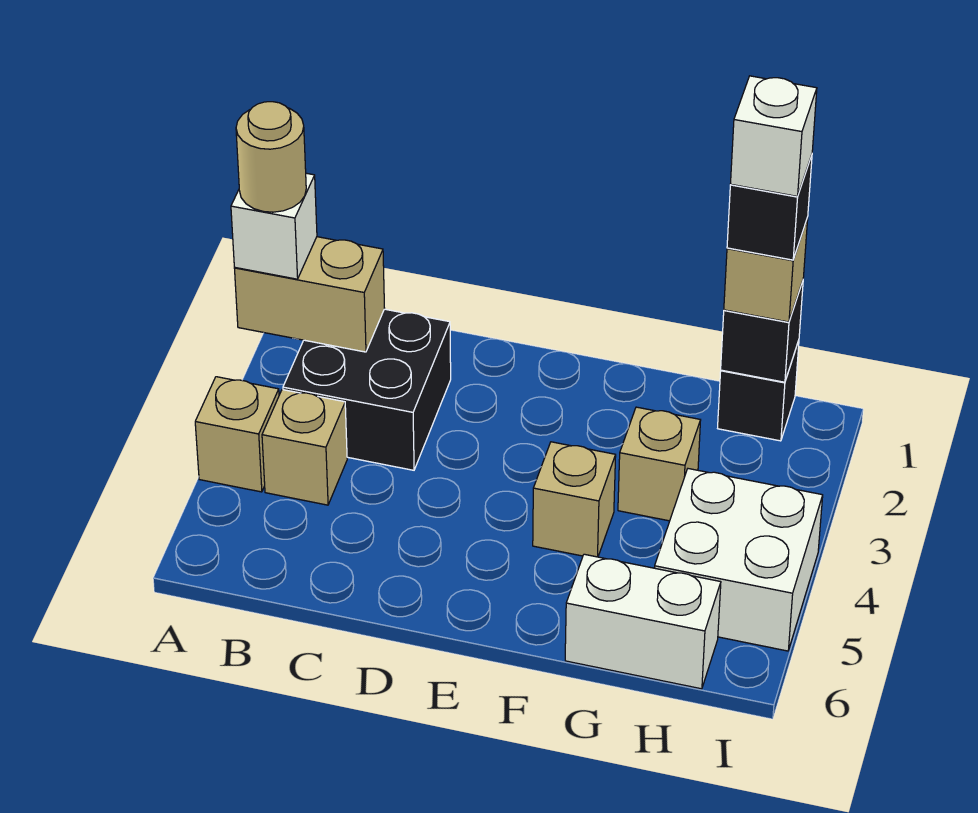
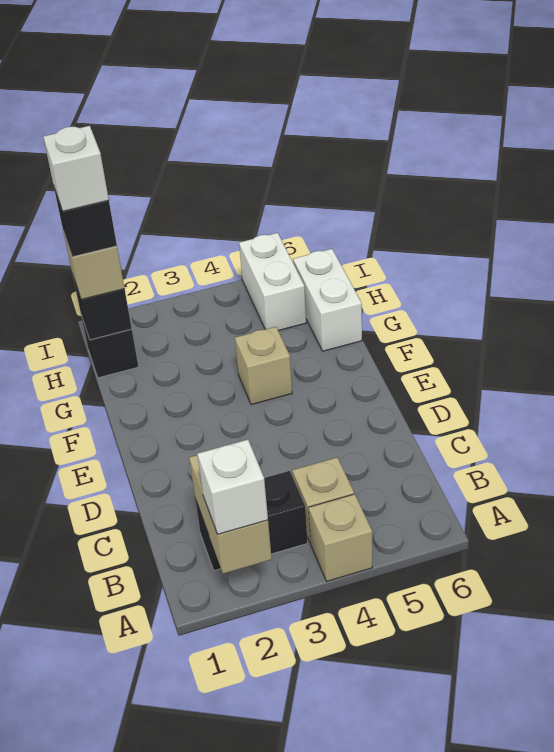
tan 1x1 round brick [236,102,306,212] -> none
black 2x2 brick [283,309,451,470] -> black 1x2 brick [195,471,308,571]
tan 1x1 brick [618,407,701,521] -> none
white 2x2 brick [654,469,823,651] -> white 1x2 brick [239,233,306,331]

